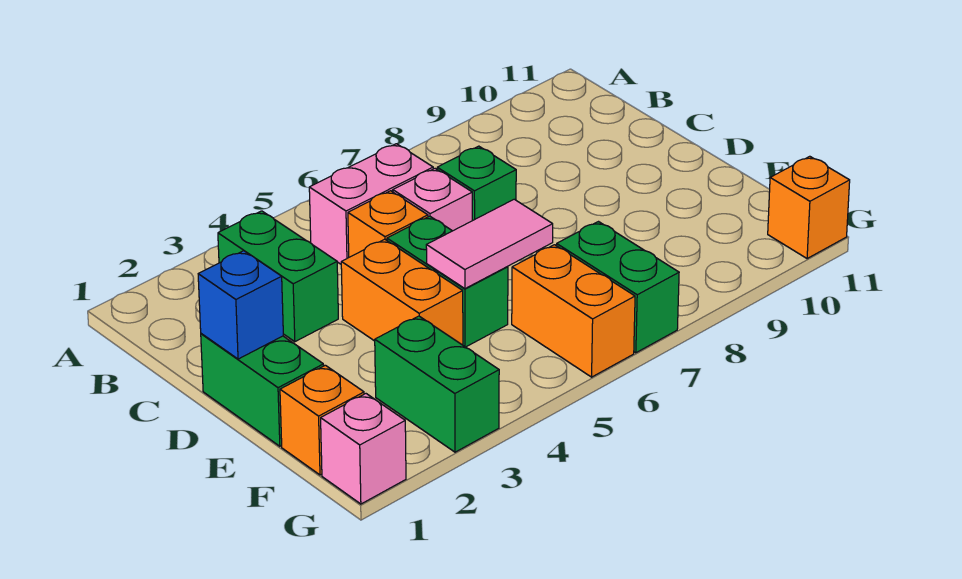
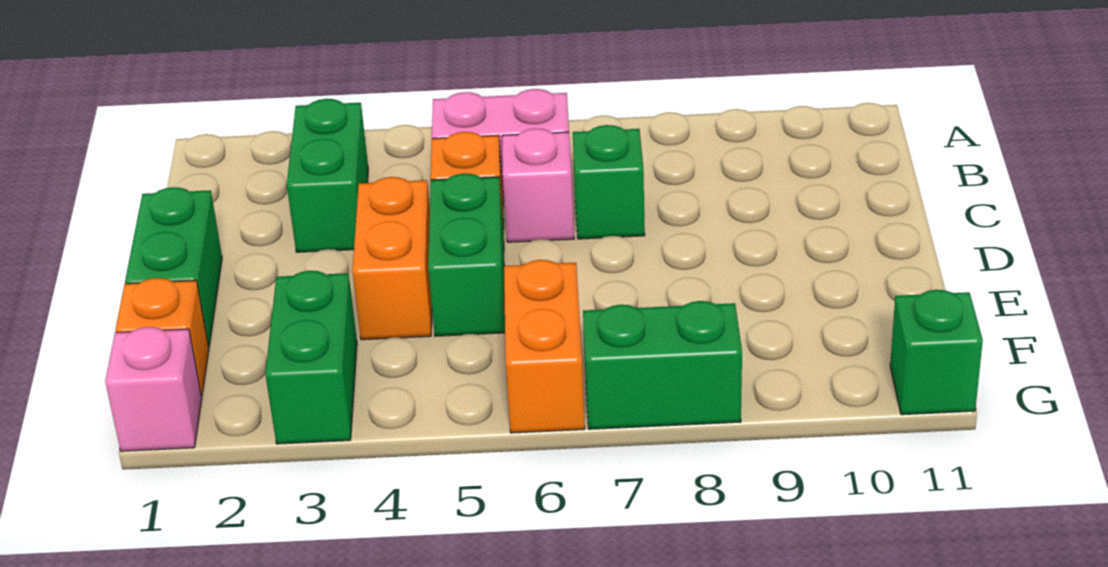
blue 1x1 brick [198,251,283,359] -> none
pink 1x2 tile [426,199,553,289] -> none
green 1x2 brick [557,222,679,353] -> green 1x2 brick turned to [583,301,742,429]
orange 1x1 brick [768,156,850,259] -> green 1x1 brick [890,290,983,415]

